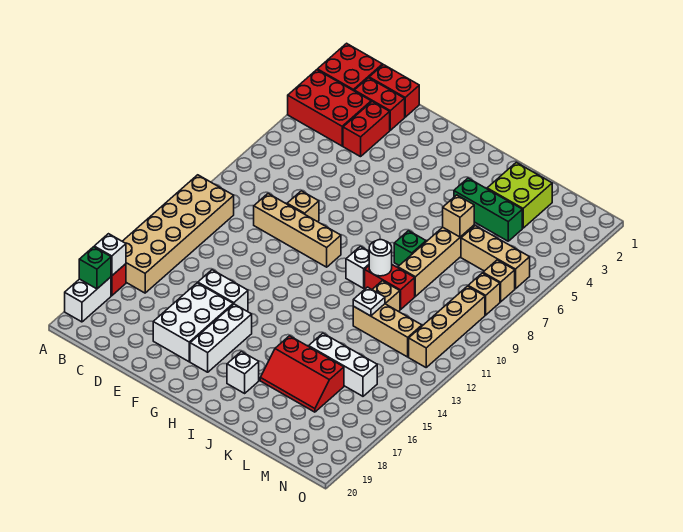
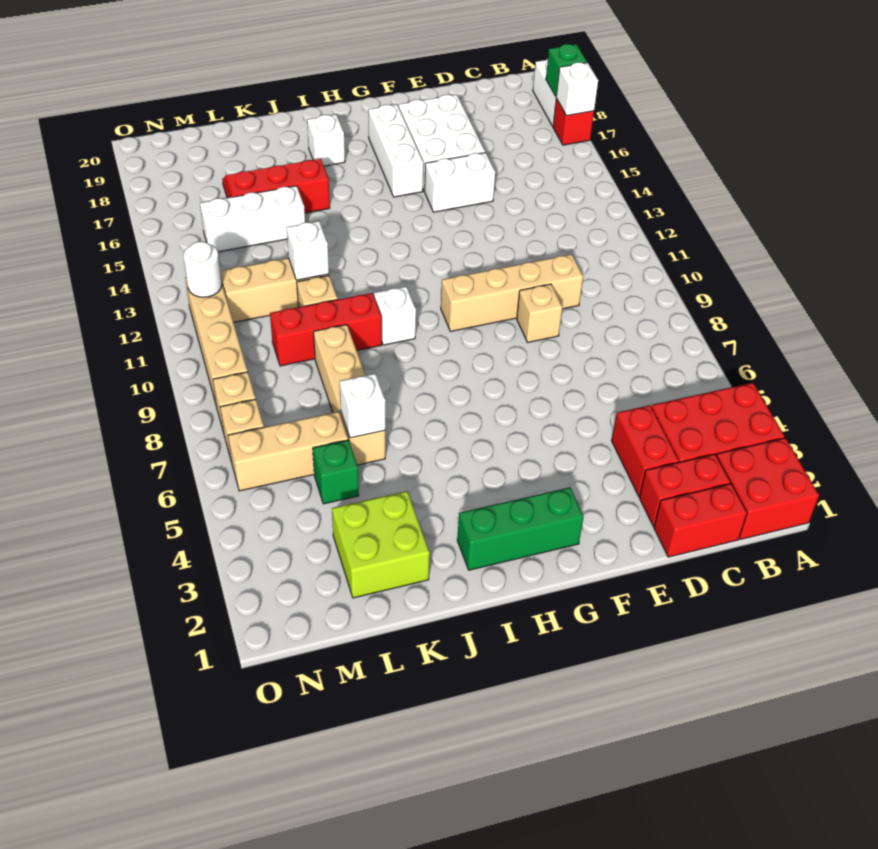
tan 2x6 brick [122,175,234,293] -> none
green 1x3 brick [454,178,522,241] -> green 1x3 brick moved to [457,487,584,570]
green 1x1 brick [394,231,426,265] -> green 1x1 brick moved to [313,440,359,504]
red 1x2 brick [365,265,415,310] -> red 1x3 brick [270,293,382,366]
white 1x1 round brick [369,240,392,276] -> white 1x1 round brick moved to [184,242,222,297]
tan 1x1 brick [443,195,474,237] -> white 1x1 brick [340,374,385,438]
white 1x1 plate [353,287,385,316] -> white 1x1 brick [286,221,329,280]

